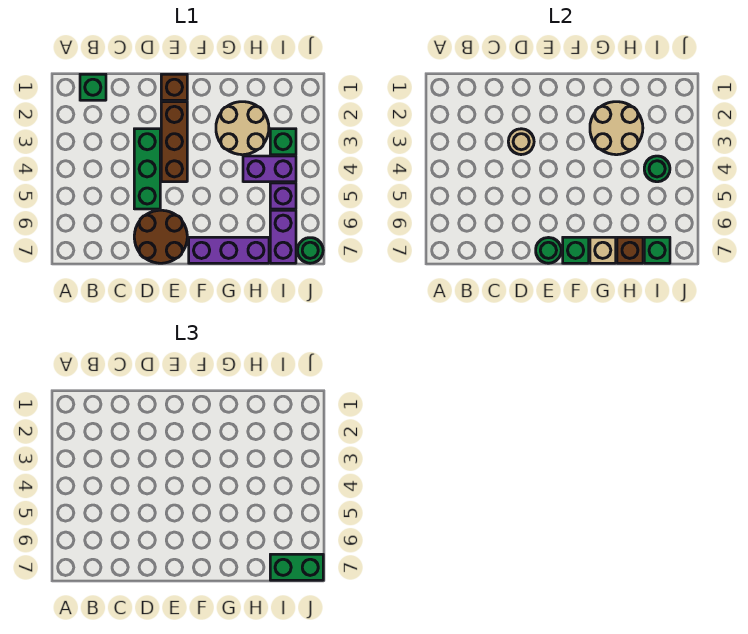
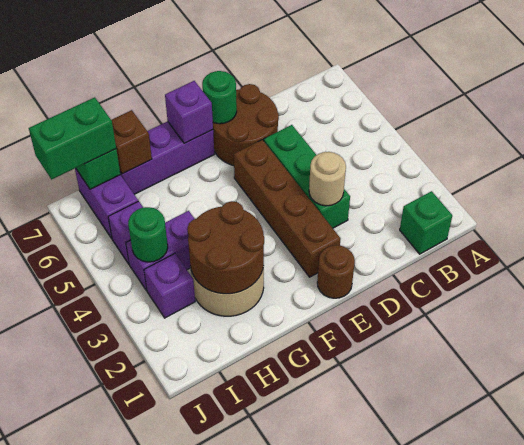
brown 1x1 brick [161,74,187,100] -> brown 1x1 round brick [317,245,355,298]
brown 1x3 brick [161,102,187,182] -> brown 1x4 brick [234,140,340,277]
green 1x1 brick [563,237,589,263] -> purple 1x1 brick [165,81,213,143]
tan 2x2 round brick [590,102,643,155] -> brown 2x2 round brick [187,201,264,294]
tan 1x1 brick [590,237,616,263] -> none
green 1x1 brick [270,129,296,155] -> purple 1x1 brick [144,254,195,318]
green 1x1 round brick [297,238,323,263] -> none

